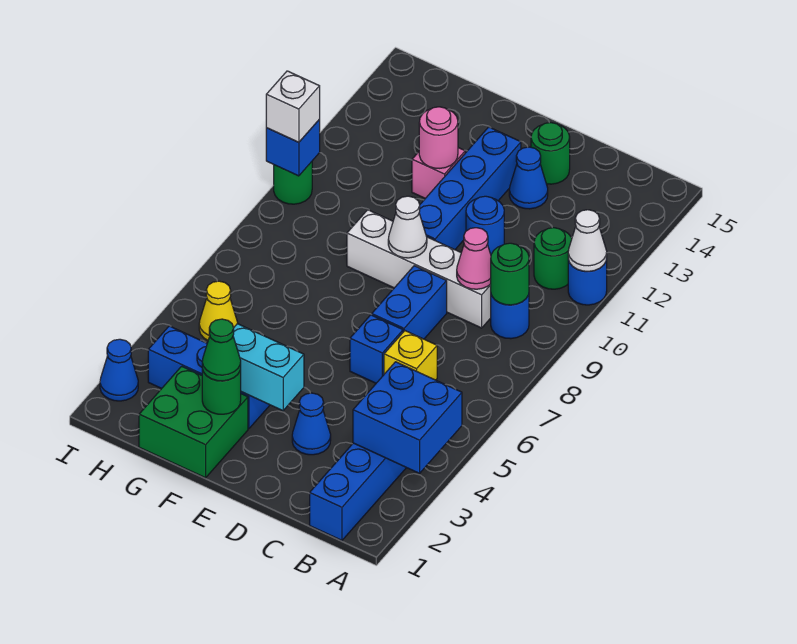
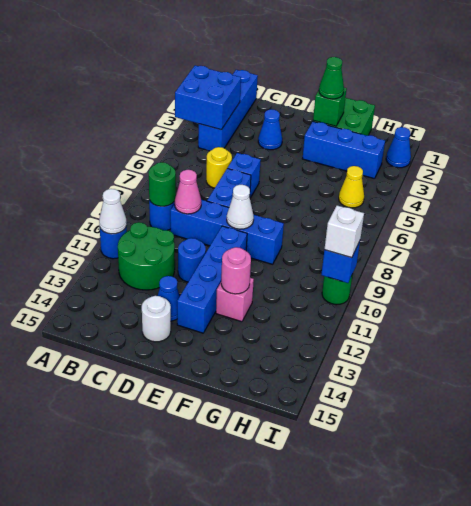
green 1x1 round brick [534,228,572,289] -> green 2x2 round brick [118,222,175,290]
yellow 1x1 brick [384,331,437,380] -> yellow 1x1 round brick [206,147,232,188]
white 1x4 brick [347,210,491,328] -> blue 1x4 brick [170,200,284,264]
green 1x1 round brick [531,123,570,184] -> white 1x1 round brick [142,296,171,342]
cyan 1x2 brick [233,324,304,411] -> none
green 1x1 round brick [202,369,241,414] -> green 1x1 brick [313,88,347,126]

